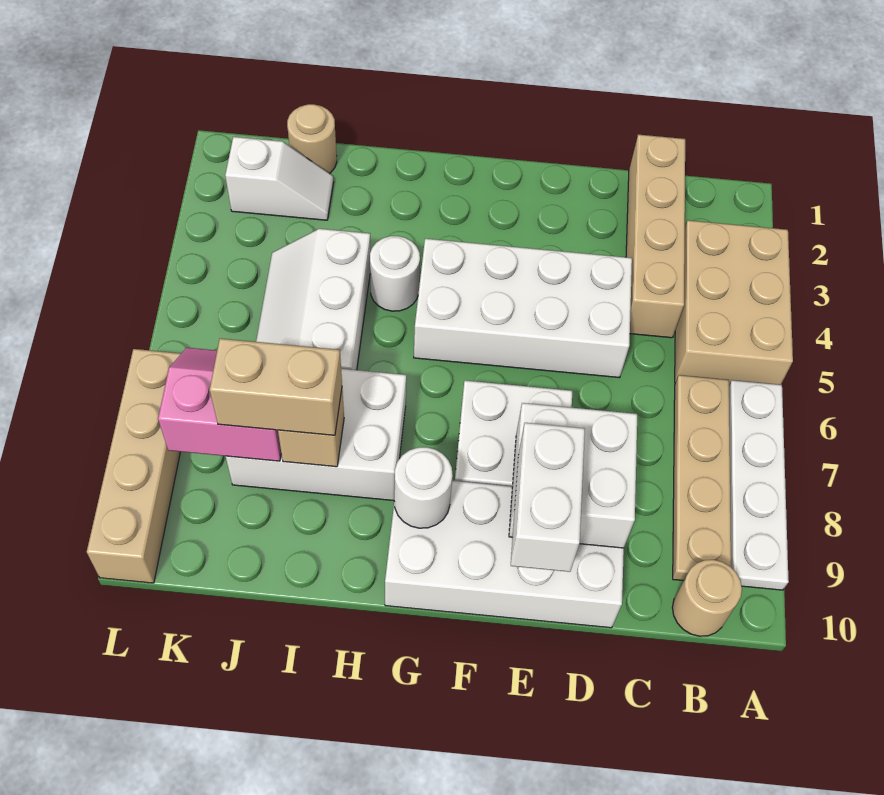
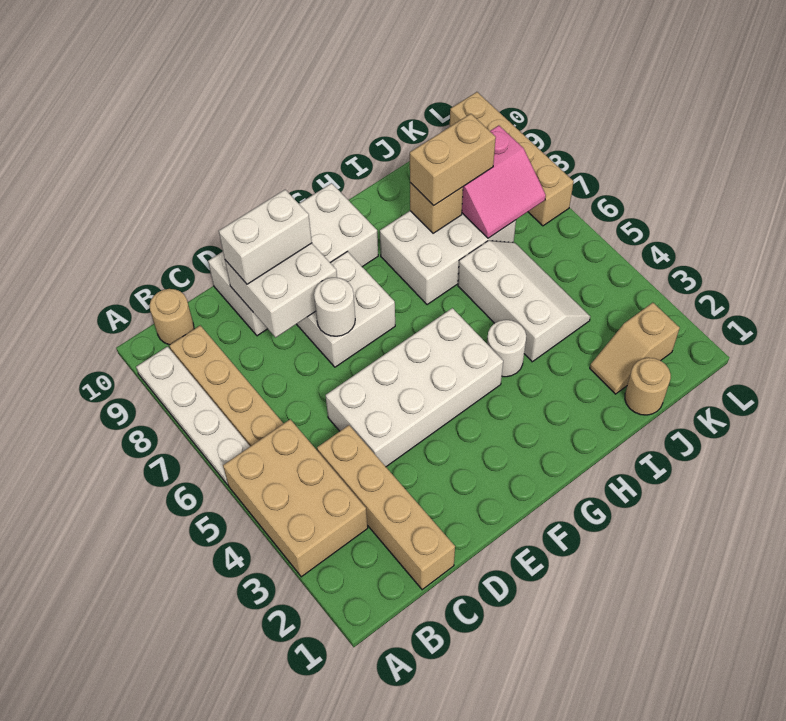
white 1x2 brick [511,423,585,572] -> white 1x2 brick turned to [219,190,312,284]
white 1x1 round brick [394,447,453,528] -> white 1x1 round brick moved to [314,278,355,336]
white 1x2 slope [225,137,334,220] -> tan 1x2 slope [590,303,680,394]

